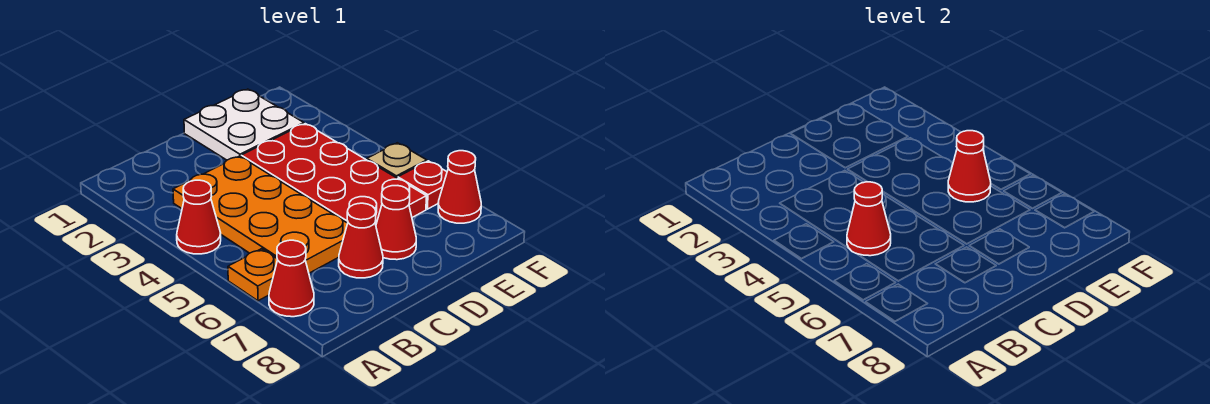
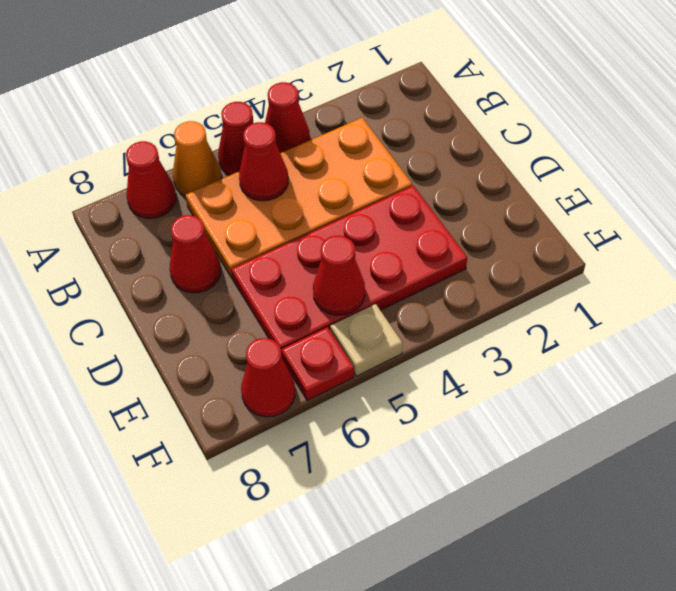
orange 1x1 plate [228,249,278,301] -> orange 1x1 cone [173,121,221,195]
white 2x2 plate [184,89,304,160] -> none
red 1x1 cone [376,186,416,260] -> red 1x1 cone moved to [218,102,253,175]

